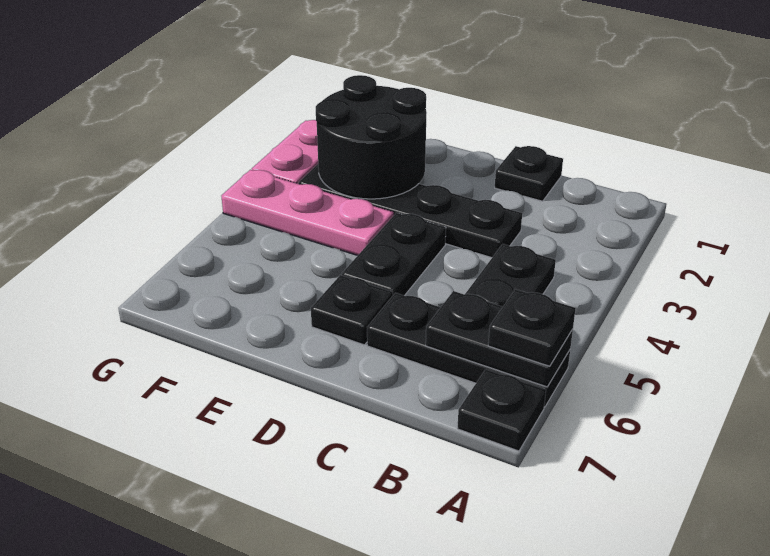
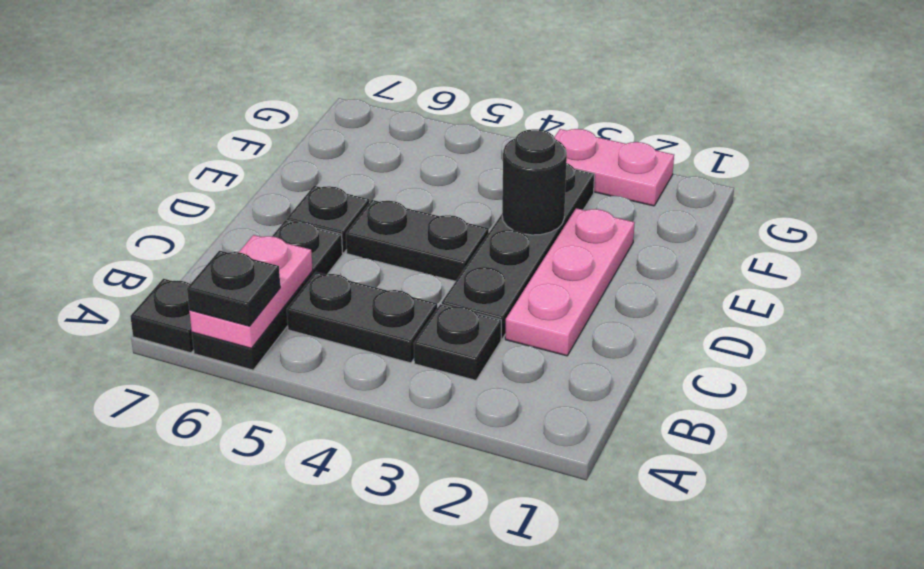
black 1x2 plate [426,291,573,387] -> pink 1x2 plate [189,235,313,348]
black 1x1 plate [495,146,563,201] -> black 1x1 plate moved to [414,304,501,380]
black 2x2 round brick [316,75,427,199] -> black 1x1 round brick [502,129,567,235]
pink 1x3 plate [221,170,394,255] -> pink 1x3 plate moved to [505,208,635,356]

